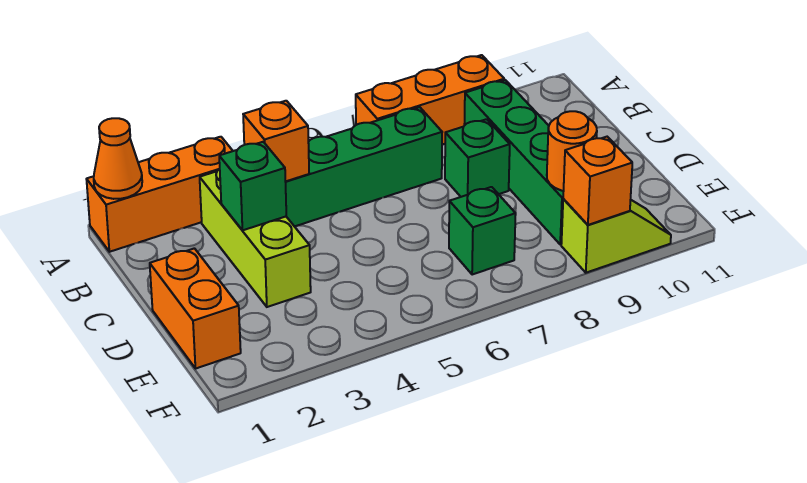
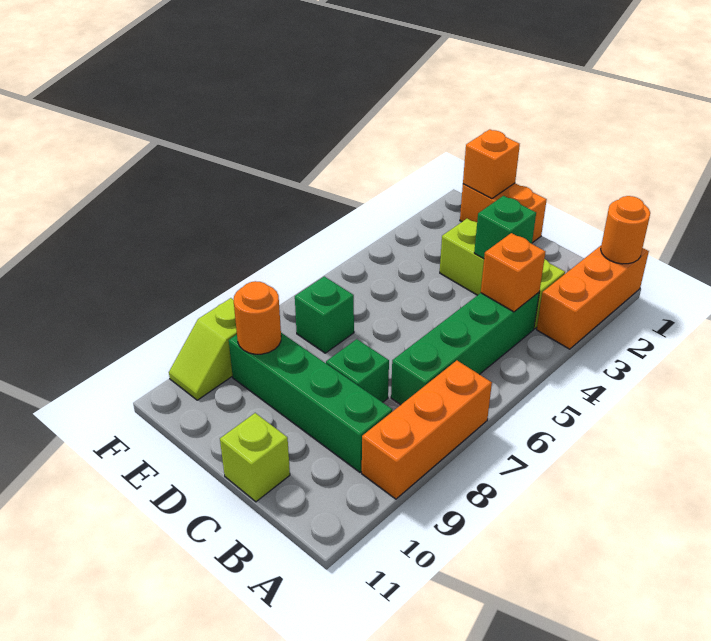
orange 1x1 cone [94,118,142,199] -> orange 1x1 round brick [601,196,650,264]
none -> lime 1x1 brick [220,413,290,502]
orange 1x1 brick [563,137,632,225] -> orange 1x1 brick moved to [463,130,520,199]

